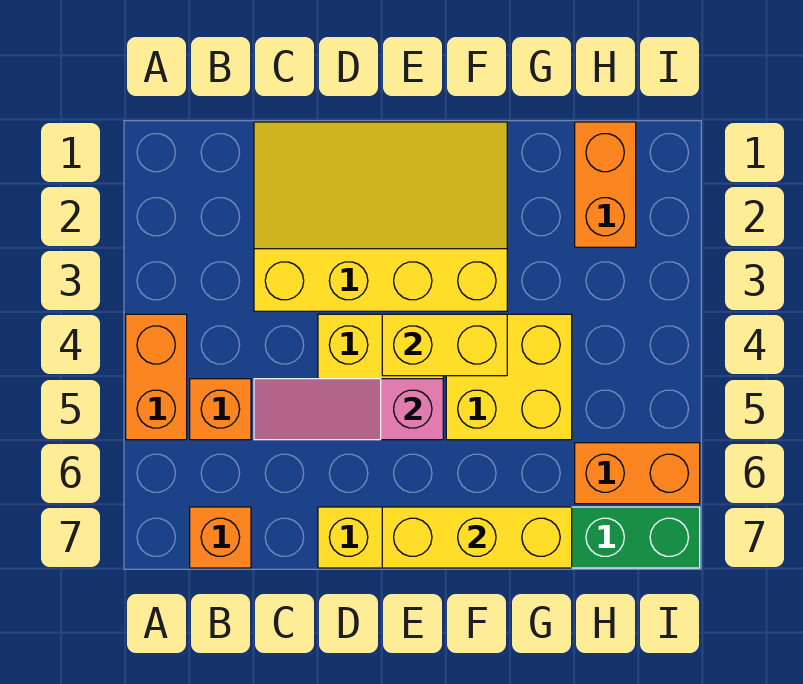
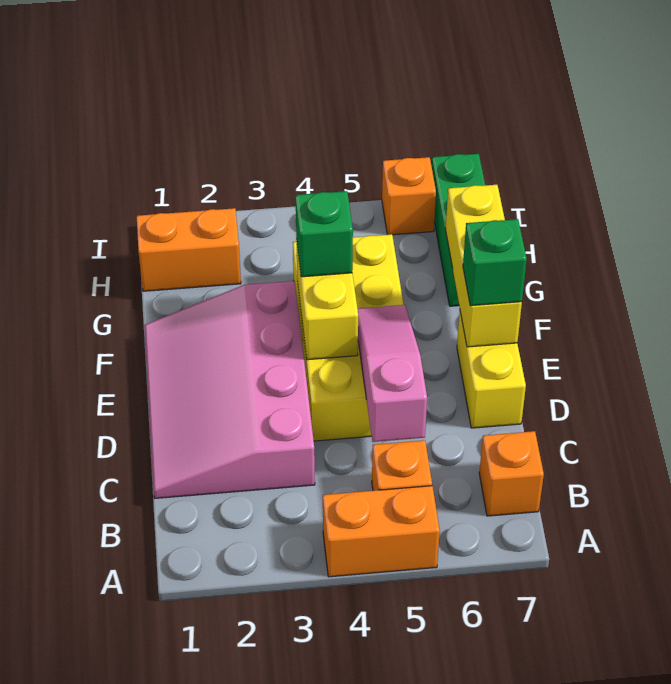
yellow 3x4 slope [254,122,507,311] -> pink 3x4 slope [144,281,315,498]
pink 1x3 slope [254,379,443,440] -> pink 1x3 slope turned to [358,305,427,442]
none -> green 1x1 brick [463,219,527,306]
none -> green 1x1 brick [295,191,353,277]
orange 1x2 brick [575,443,700,504] -> orange 1x1 brick [382,157,436,235]

